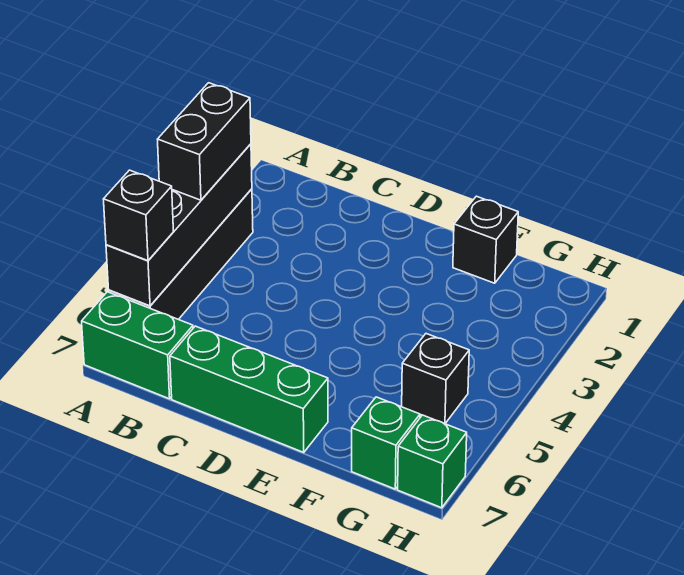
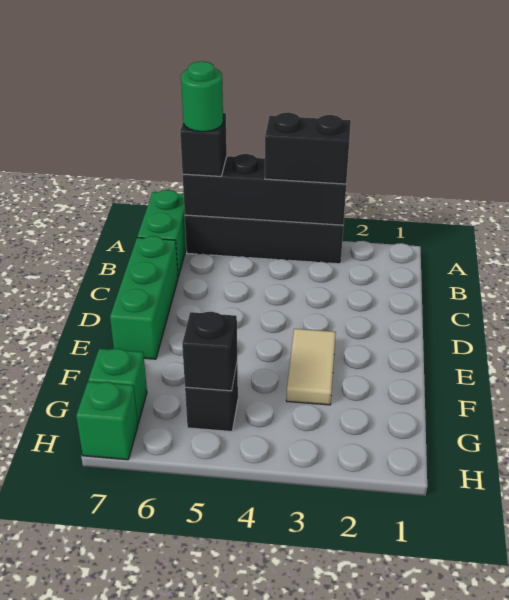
none -> green 1x1 round brick [181,61,223,132]
none -> tan 1x2 tile [286,329,336,405]
black 1x1 brick [453,196,518,283] -> black 1x1 brick moved to [182,312,237,391]

